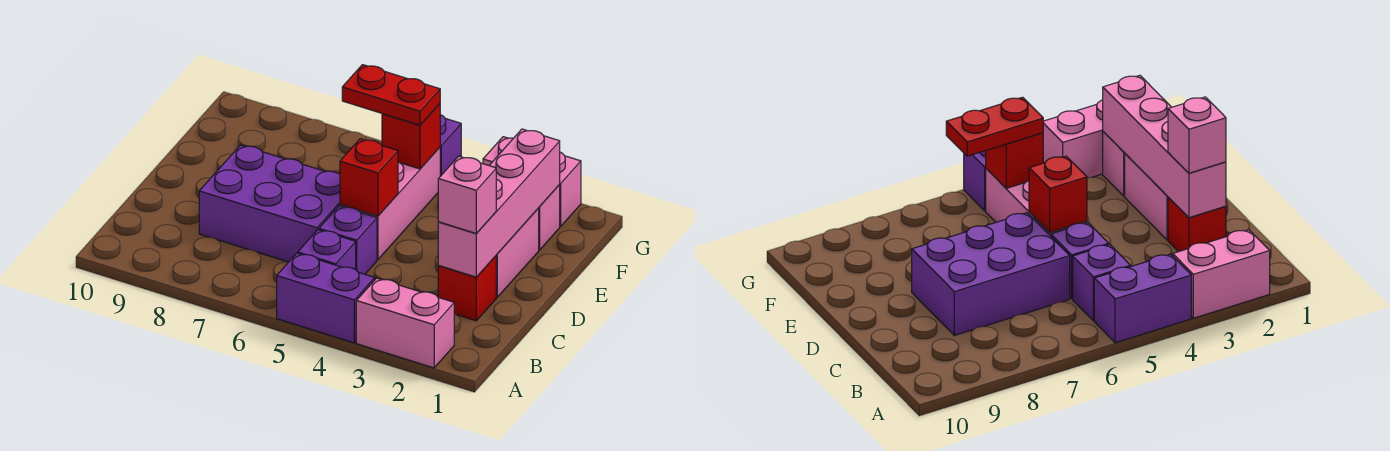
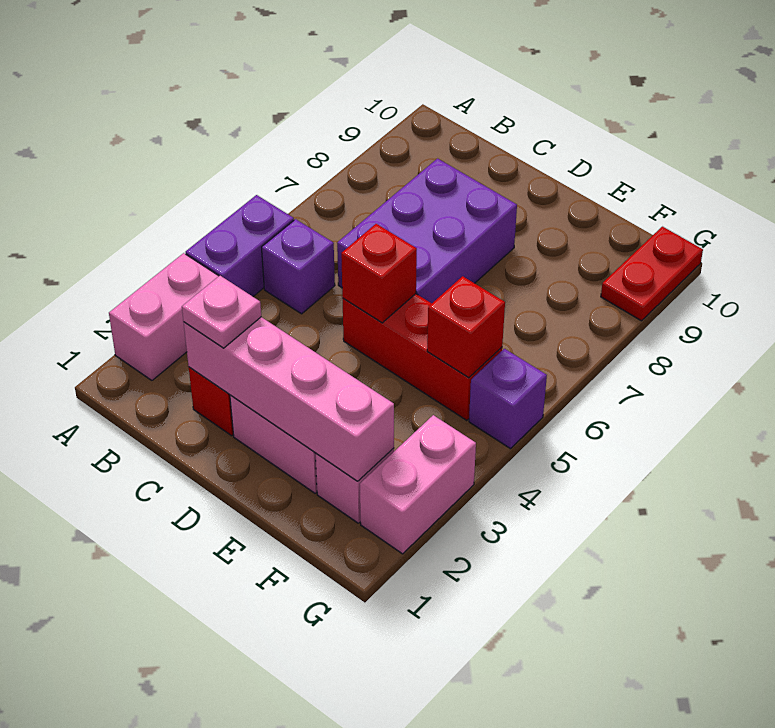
pink 1x1 brick [438,156,496,233] -> pink 1x1 plate [182,276,261,348]
purple 1x1 brick [319,206,377,274] -> none
pink 1x3 brick [340,147,440,260] -> red 1x3 brick [342,294,502,420]
red 1x2 plate [342,65,440,125] -> red 1x2 plate moved to [601,227,703,321]

